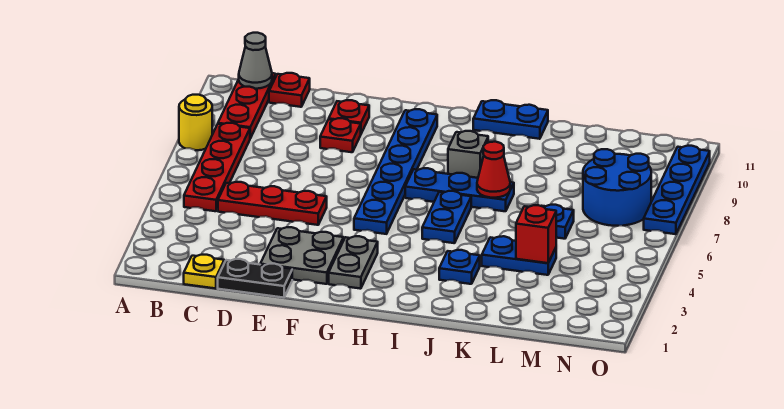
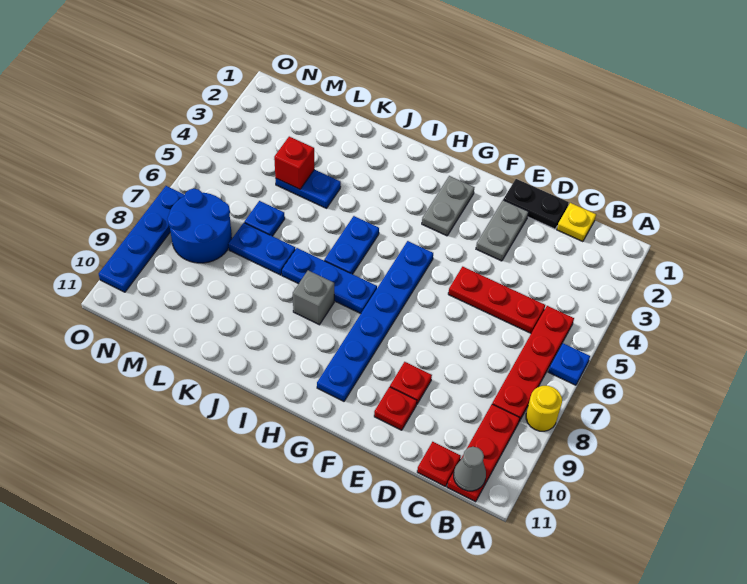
grey 2x2 plate [260,227,344,284] -> grey 1x2 plate [476,200,529,261]
blue 1x2 plate [473,100,548,139] -> blue 1x2 plate moved to [228,223,296,275]
blue 1x1 plate [439,250,480,284] -> blue 1x1 plate moved to [548,343,590,385]
red 1x1 cone [477,142,510,198] -> none

